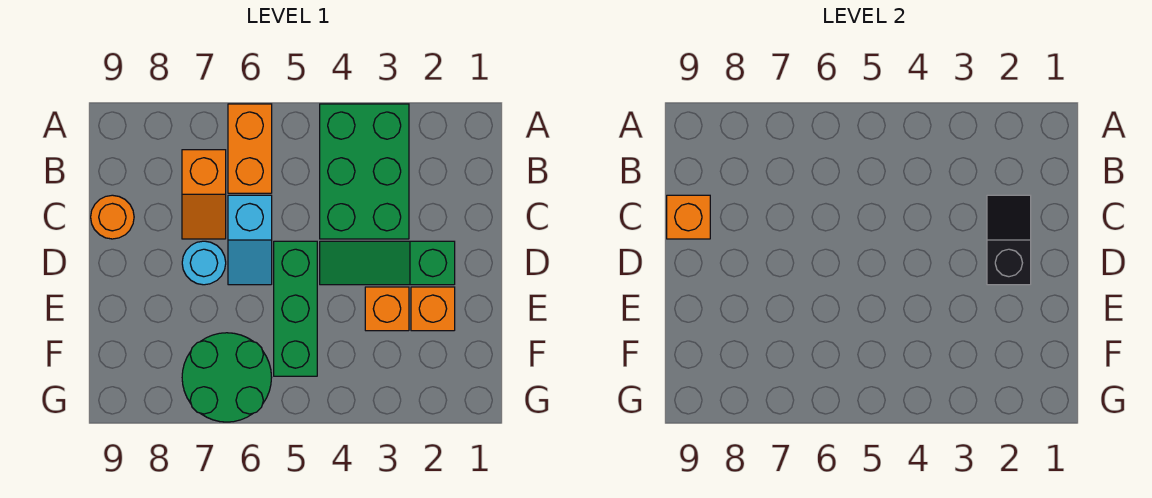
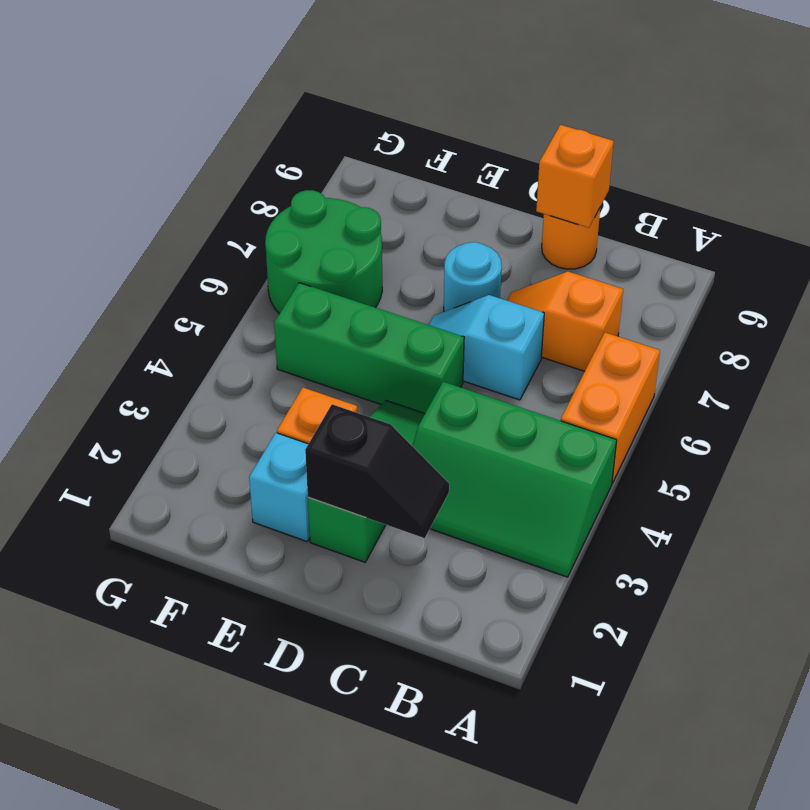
green 2x3 brick [320,104,409,239] -> green 2x3 slope [413,382,617,577]
orange 1x2 brick [228,104,272,193] -> orange 1x2 brick turned to [561,332,660,483]
orange 1x1 brick [411,287,455,331] -> cyan 1x1 brick [249,433,310,542]

